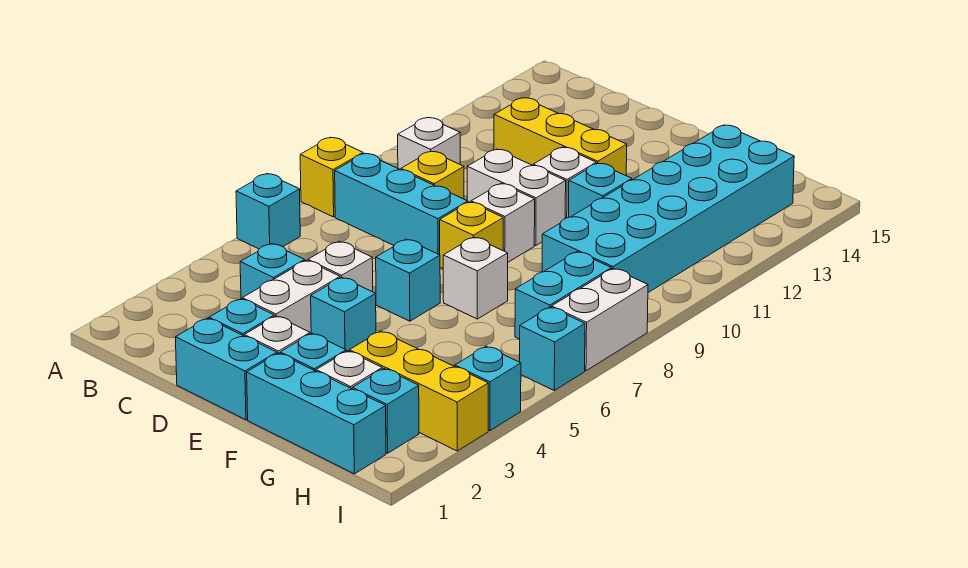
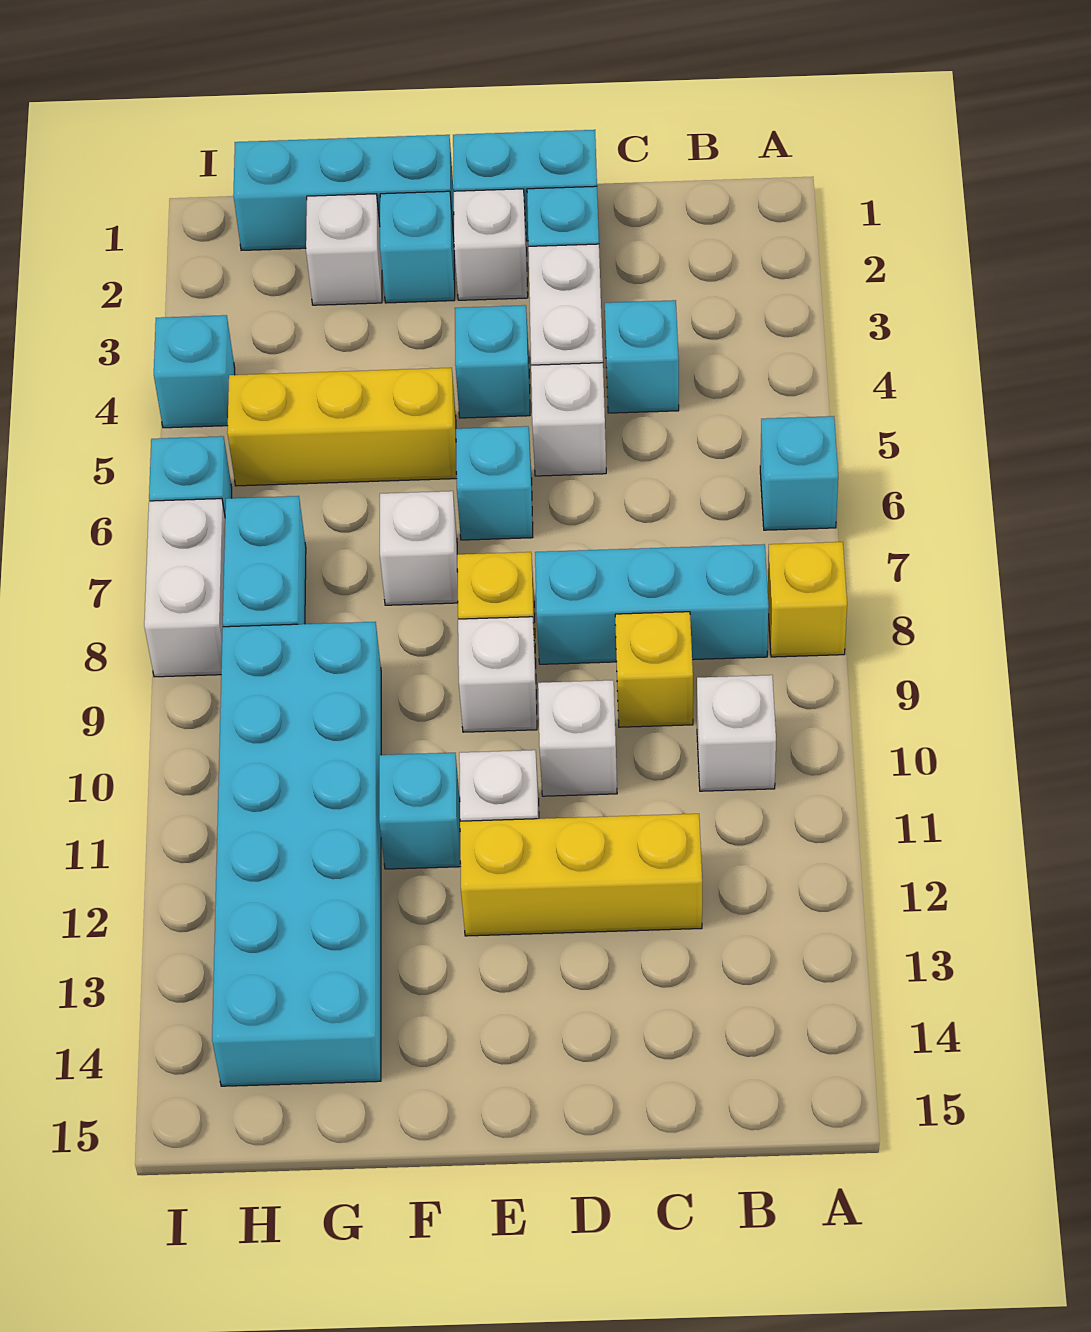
white 1x2 brick [467,149,566,245] -> white 1x1 brick [538,680,617,796]
yellow 1x3 brick [349,331,488,451] -> yellow 1x3 brick moved to [227,368,457,486]
cyan 1x1 brick [352,369,419,453] -> none

